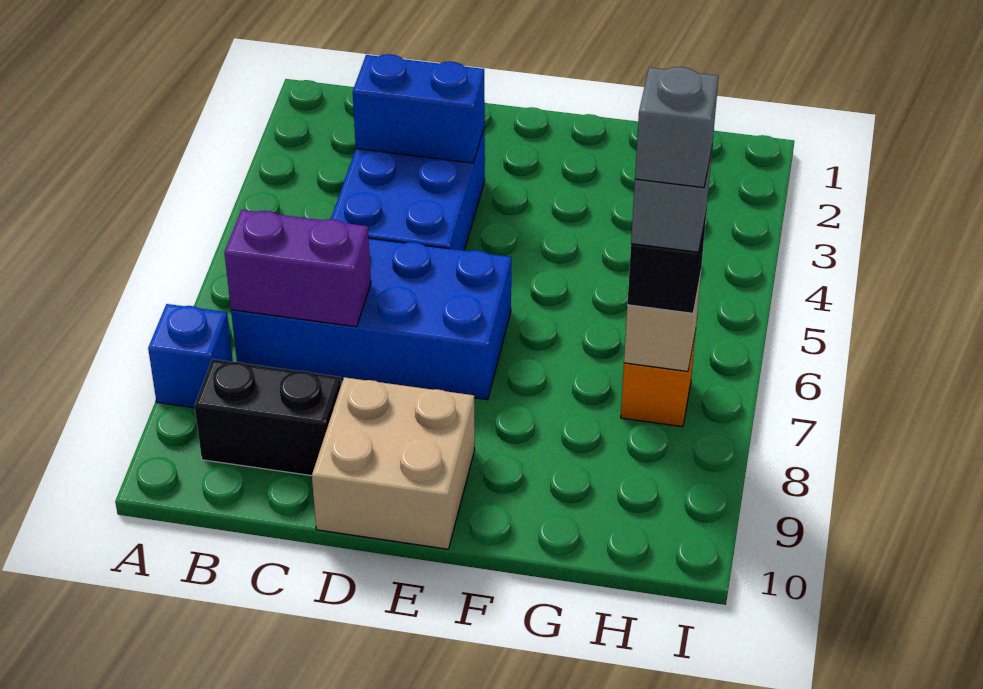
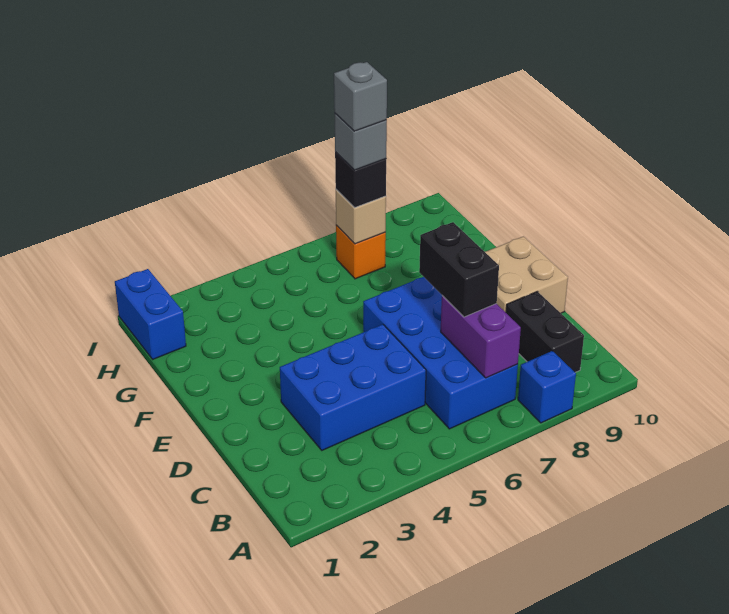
blue 1x2 brick [353,54,485,163] -> blue 1x2 brick moved to [115,269,186,359]
none -> black 1x2 brick [419,222,499,317]

